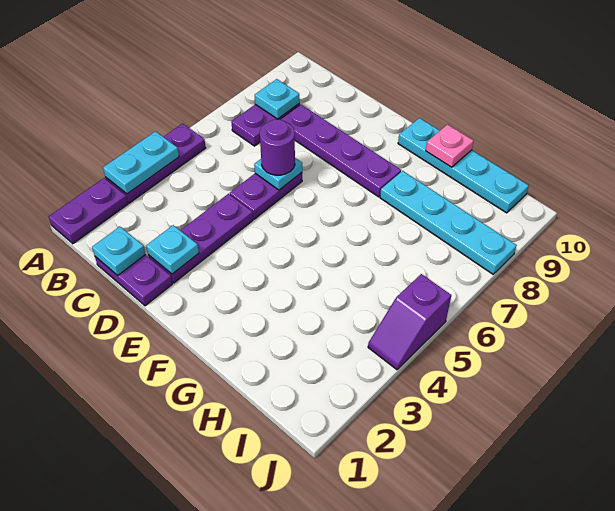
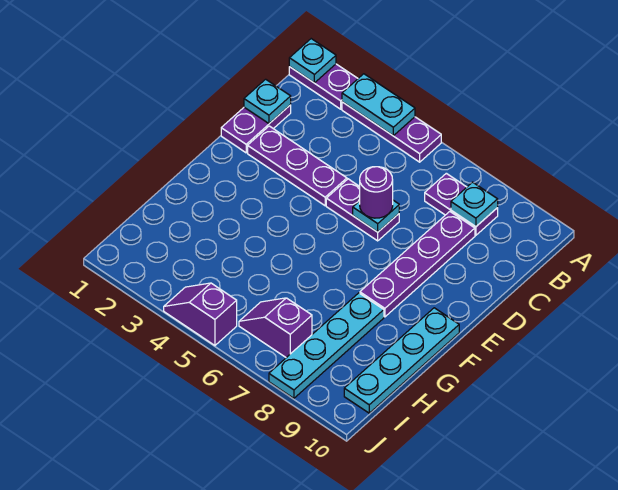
cyan 1x1 plate [146,225,199,274] -> cyan 1x1 plate moved to [289,39,336,83]
pink 1x1 plate [426,125,474,167] -> none
none -> purple 1x2 slope [239,298,312,358]

